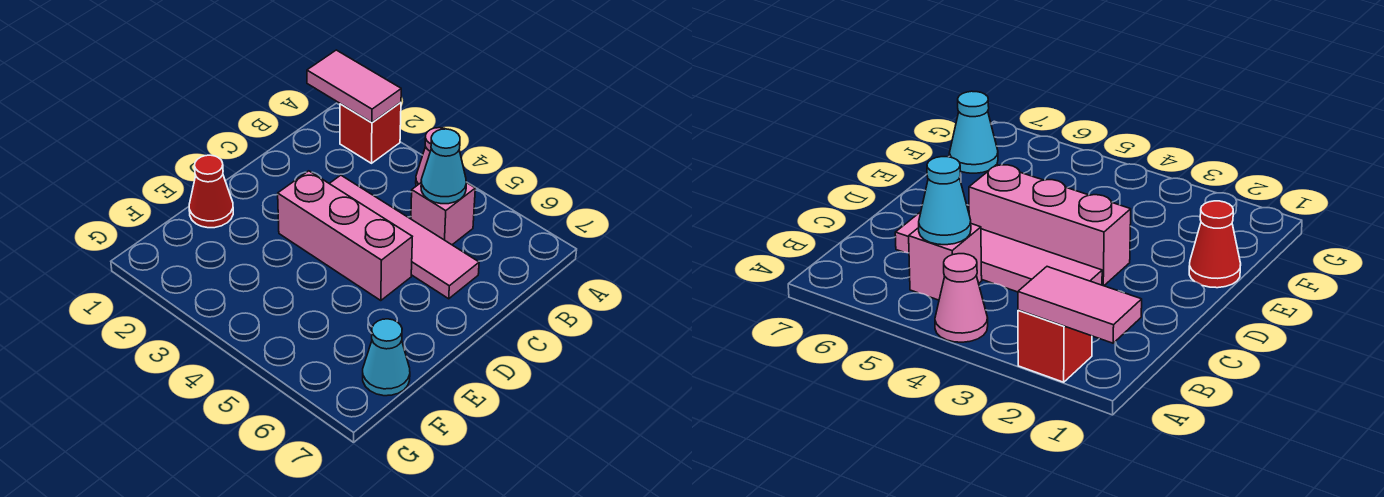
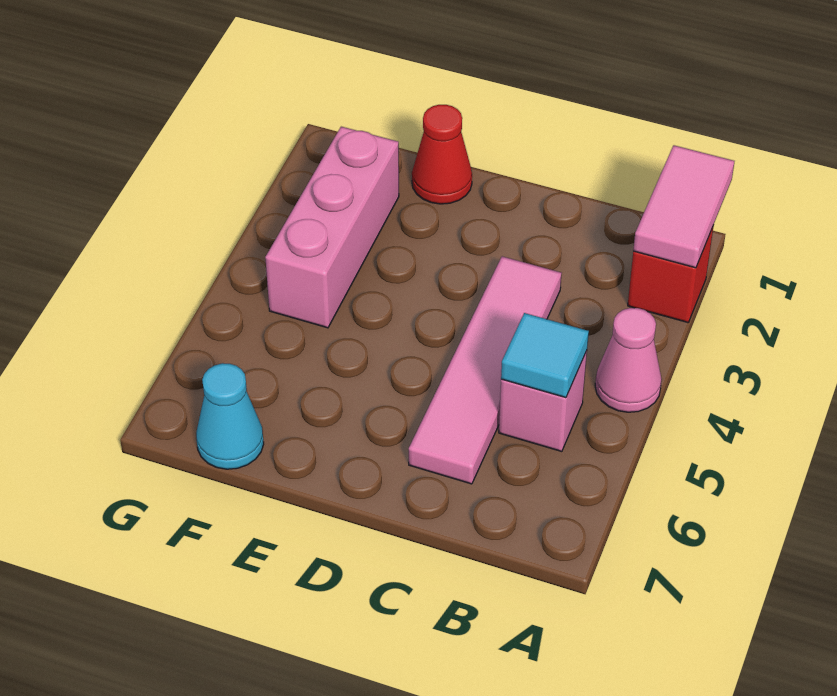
cyan 1x1 cone [421,129,466,204] -> cyan 1x1 tile [501,313,589,398]
pink 1x3 brick [278,171,412,301] -> pink 1x3 brick moved to [265,127,399,328]

